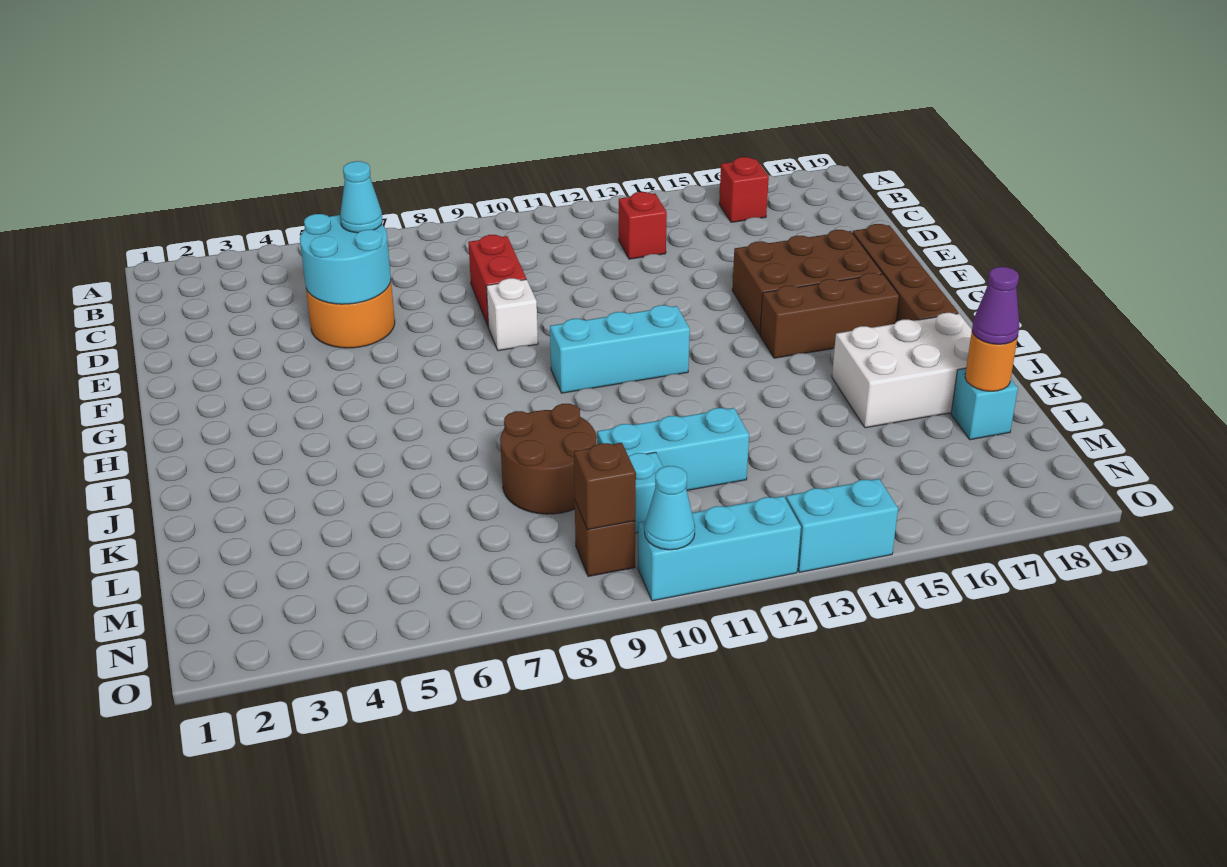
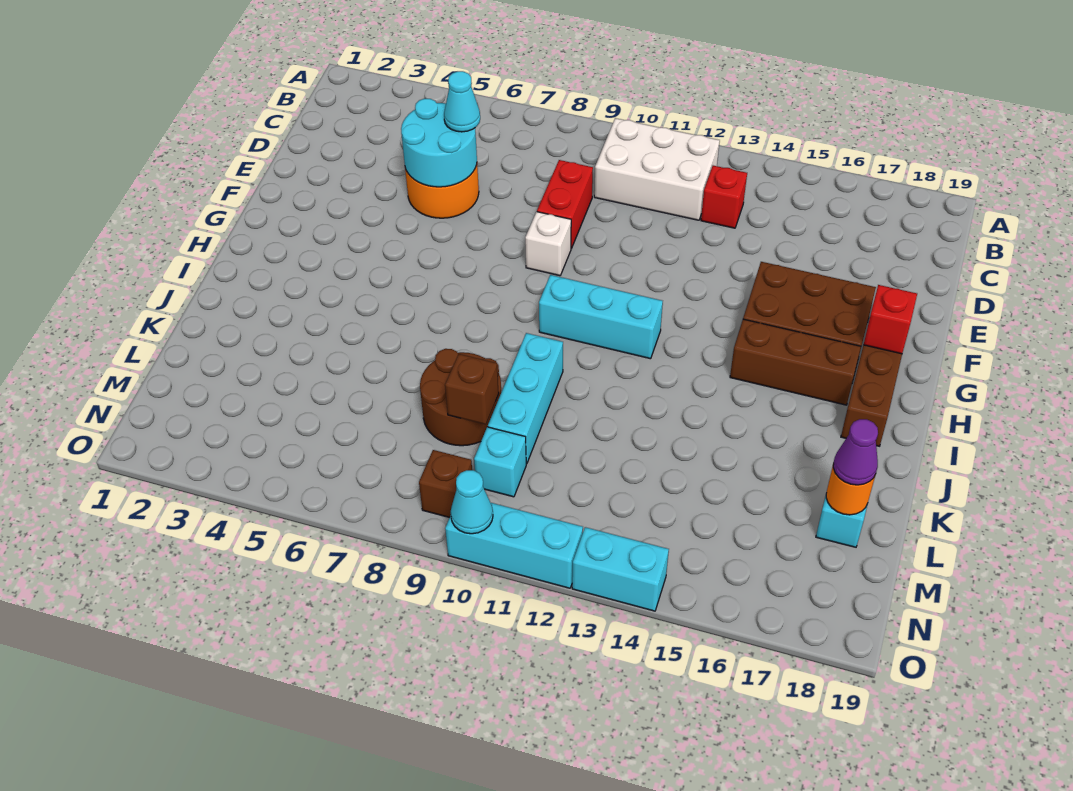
red 1x1 brick [719,157,769,222] -> red 1x1 brick moved to [864,285,917,354]
white 2x3 brick [832,313,972,428] -> white 2x3 brick moved to [594,118,720,220]
cyan 1x3 brick [597,408,749,490] -> cyan 1x3 brick turned to [488,333,563,464]
brown 1x1 brick [574,443,636,530] -> brown 1x1 brick moved to [445,354,499,424]

